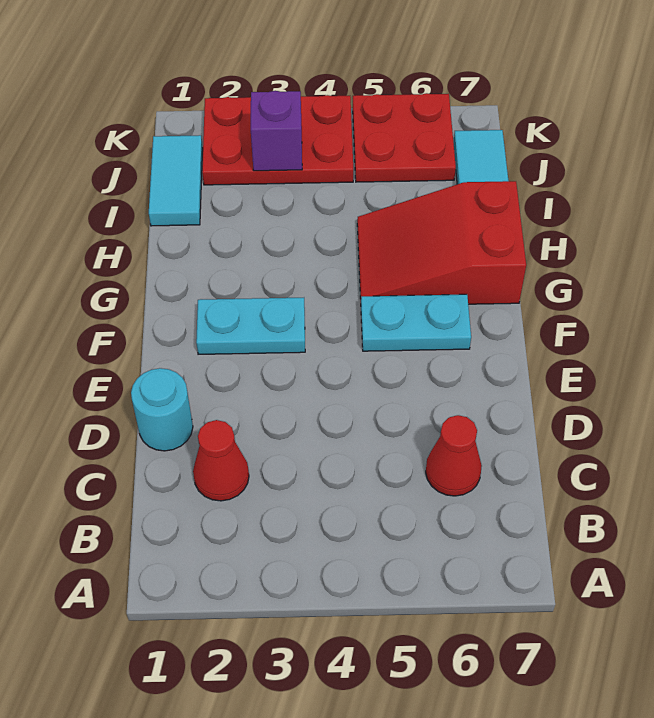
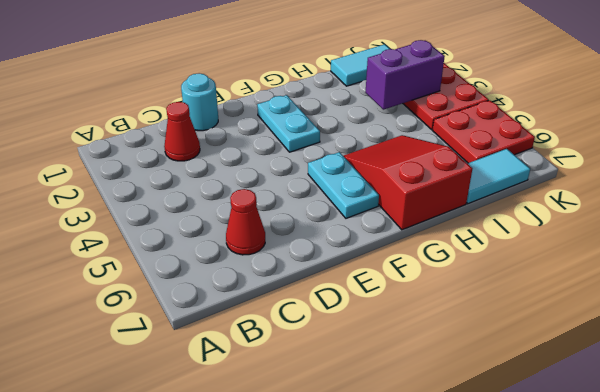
purple 1x1 brick [251,91,302,171] -> purple 1x2 brick [365,40,445,110]

